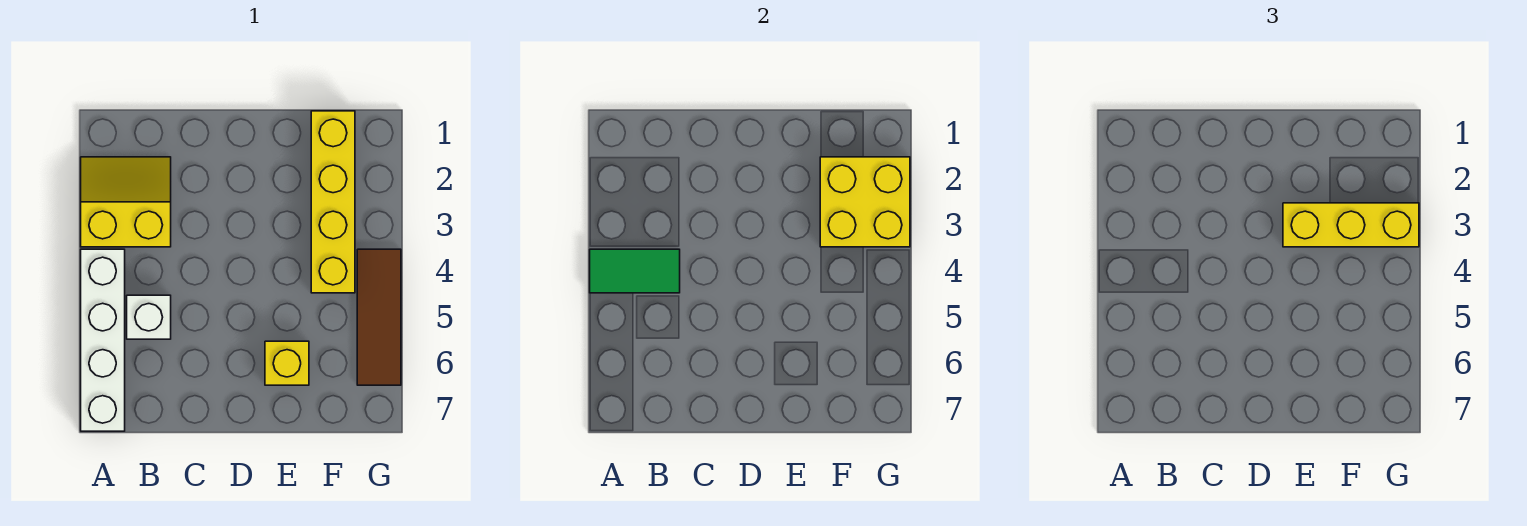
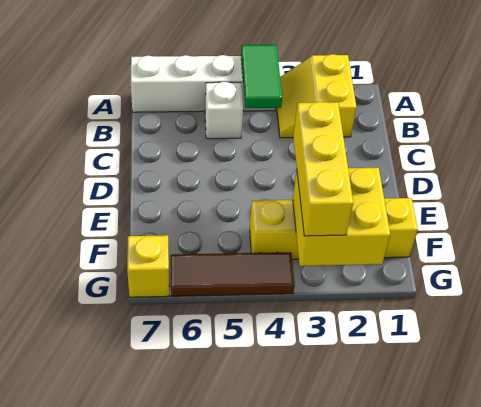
yellow 2x2 slope [81,157,171,247] -> yellow 2x2 slope turned to [277,54,356,138]
yellow 1x1 brick [265,341,309,385] -> yellow 1x1 brick moved to [127,235,169,297]

